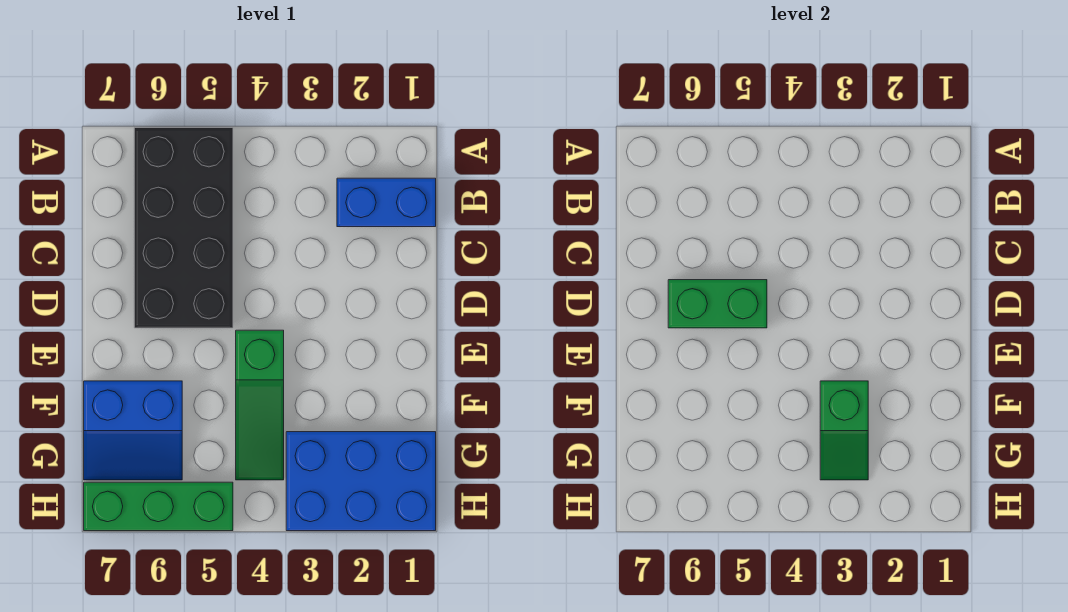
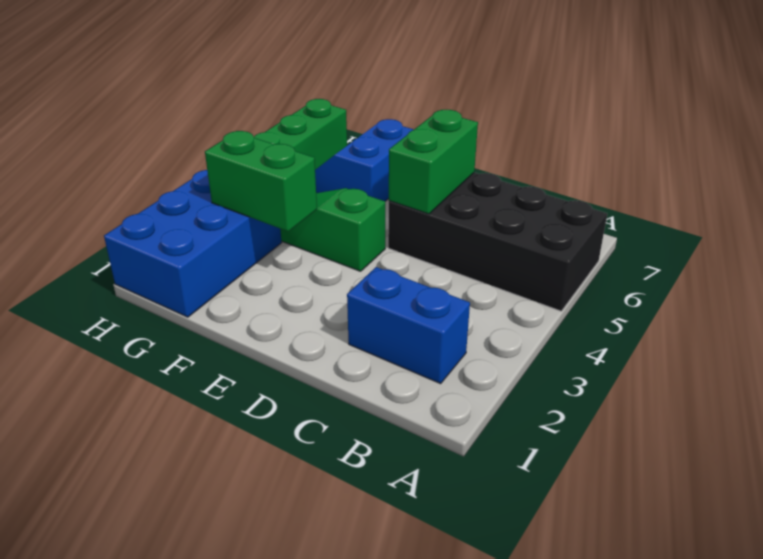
blue 1x2 brick [337,178,436,227] -> blue 1x2 brick turned to [347,267,470,384]
green 1x2 slope [820,381,868,480] -> green 1x2 brick [205,131,317,231]

